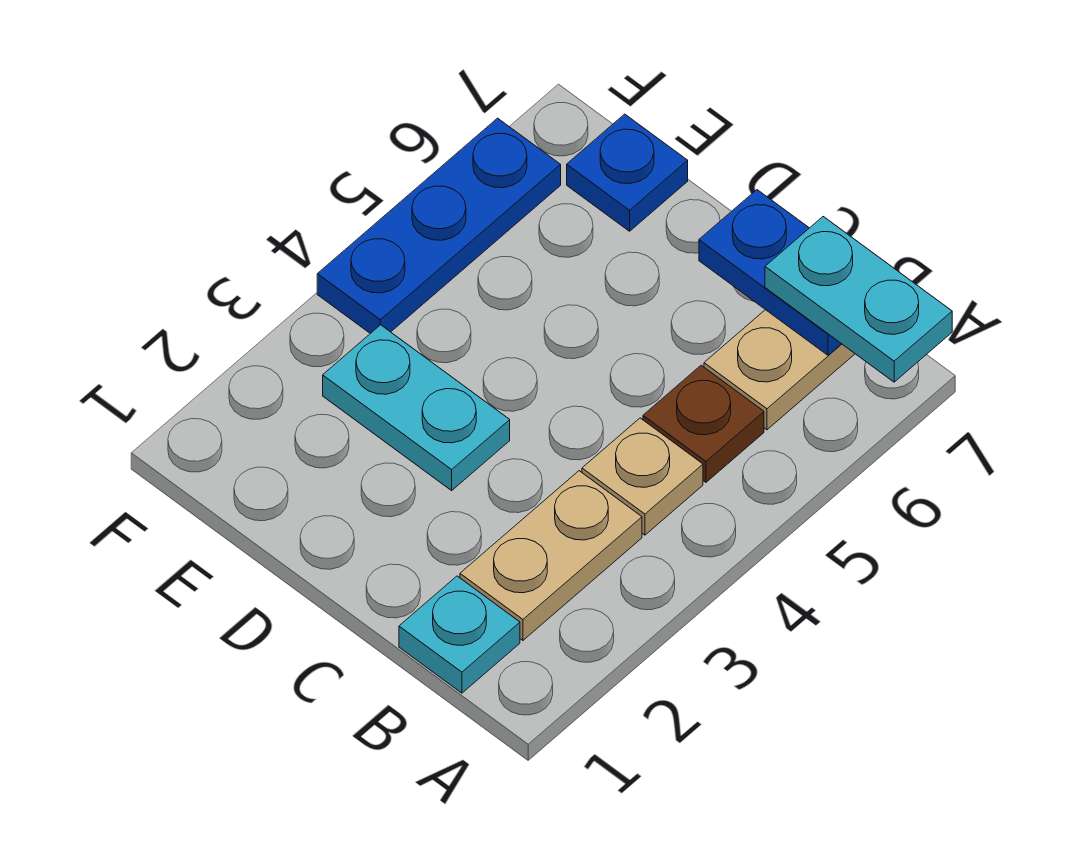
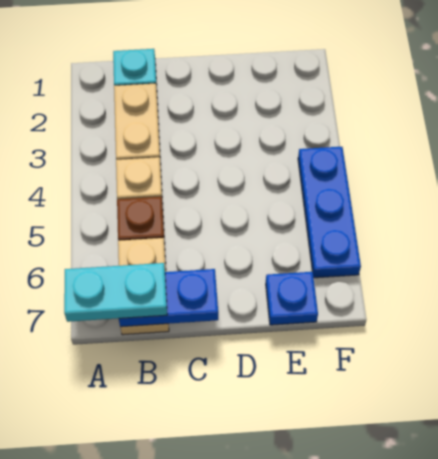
cyan 1x2 plate [323,325,510,490] -> none

